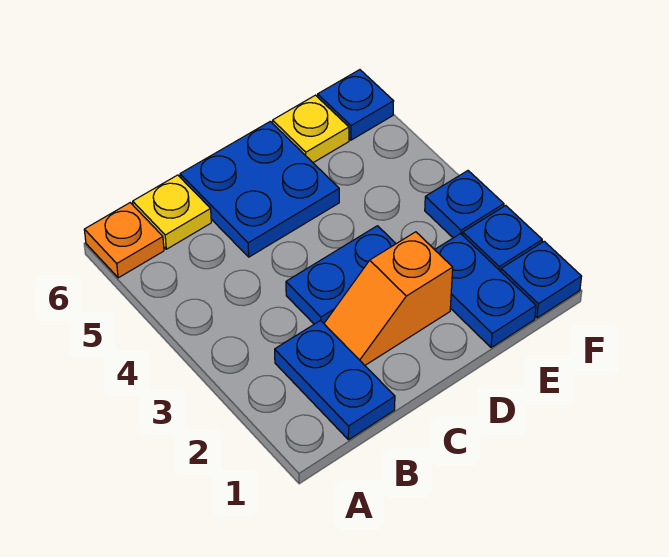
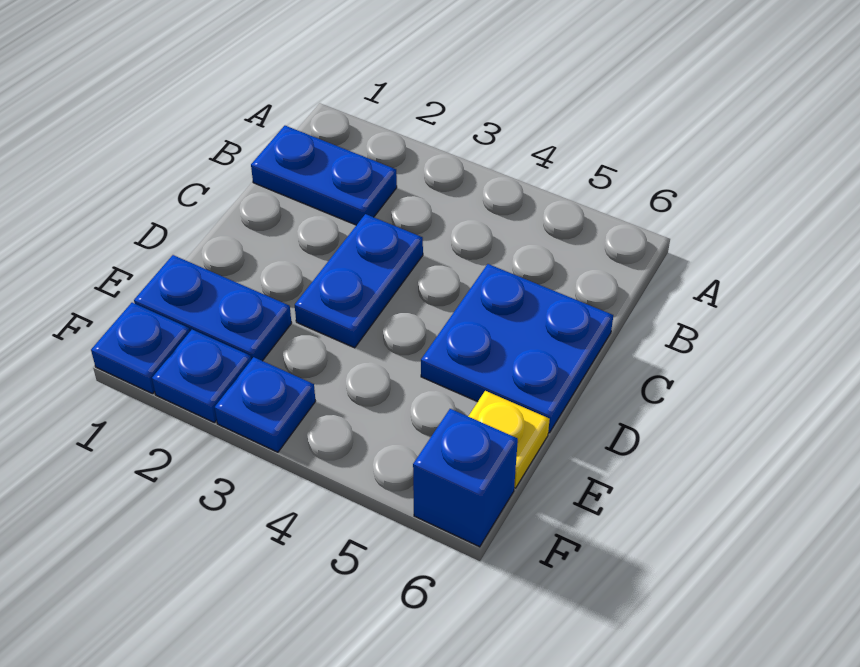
orange 1x1 plate [84,203,164,278] -> none
yellow 1x1 plate [133,175,211,249] -> none
orange 1x2 slope [324,232,453,365] -> none
blue 1x1 plate [318,70,394,140] -> blue 1x1 brick [413,409,518,547]

